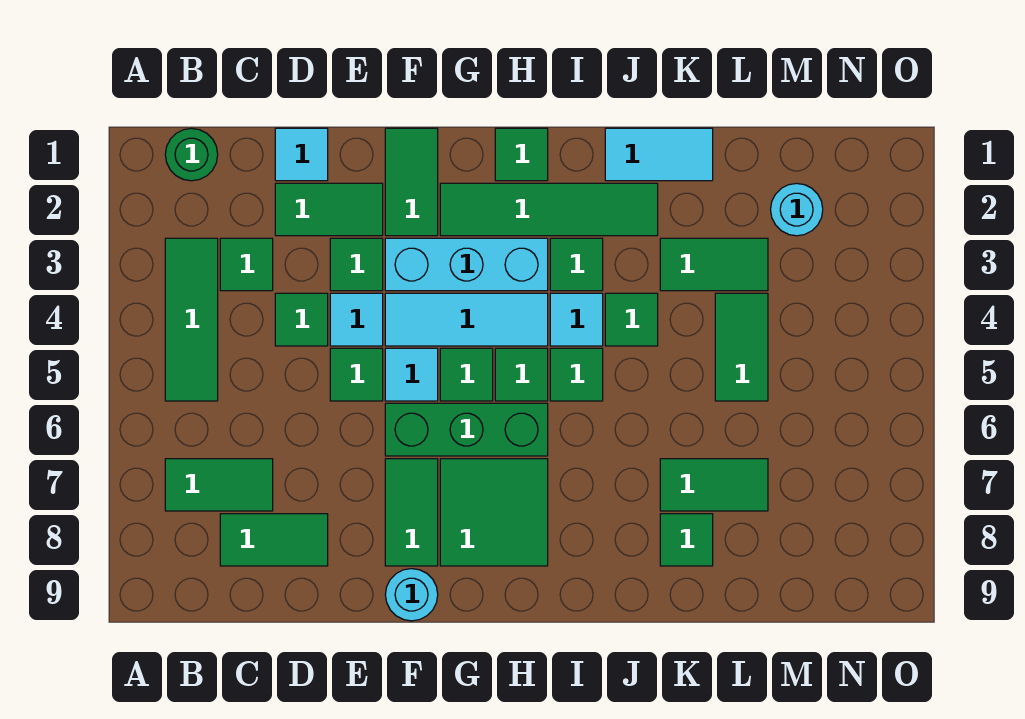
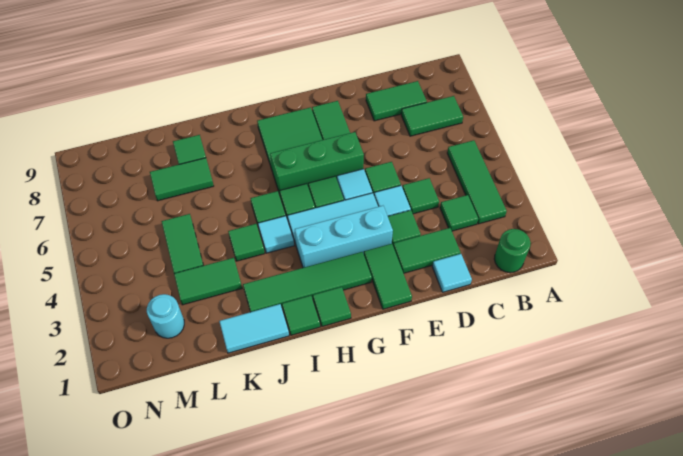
cyan 1x1 round brick [385,569,438,621] -> none
green 1x1 tile [550,238,603,291] -> green 1x1 tile moved to [282,296,320,335]

